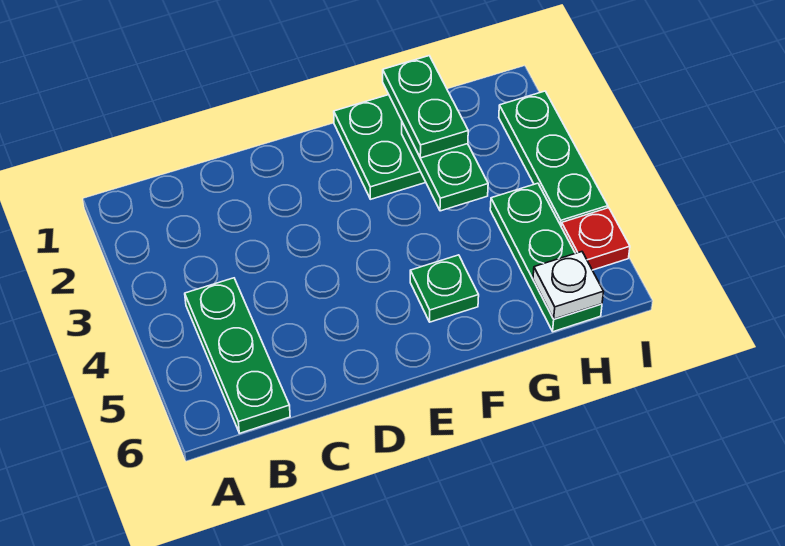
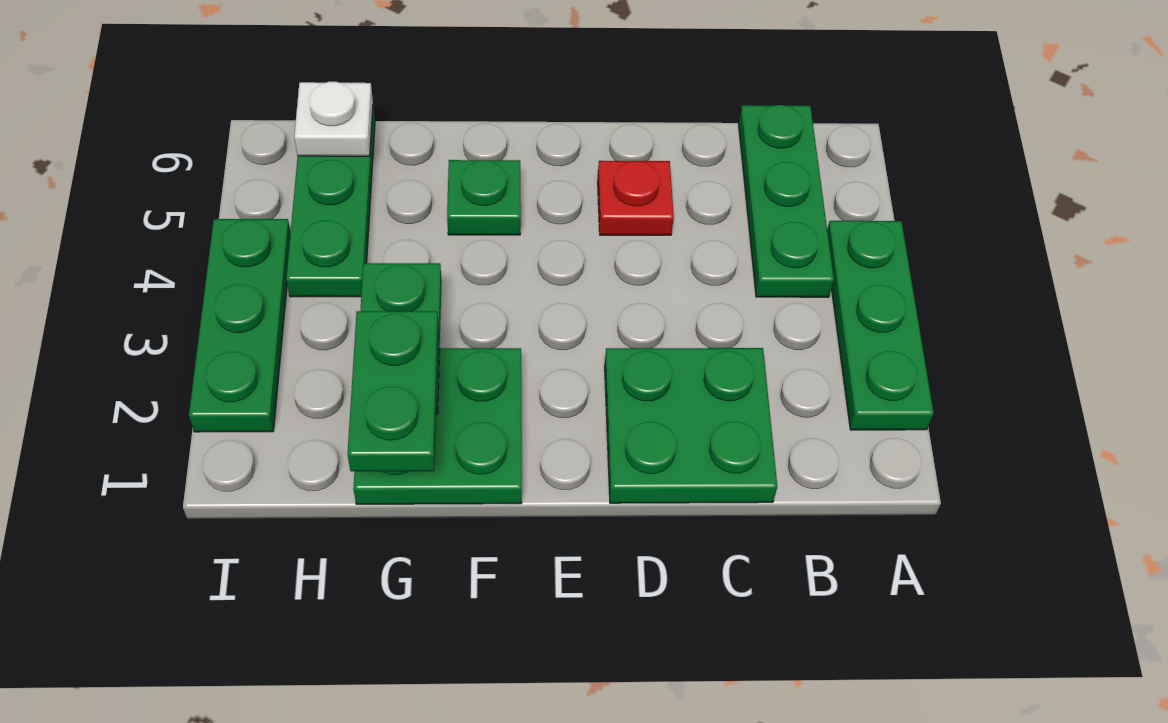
none -> green 1x3 plate [827,221,934,430]
none -> green 2x2 plate [605,348,777,503]
red 1x1 plate [561,208,630,270] -> red 1x1 plate moved to [598,161,674,235]

